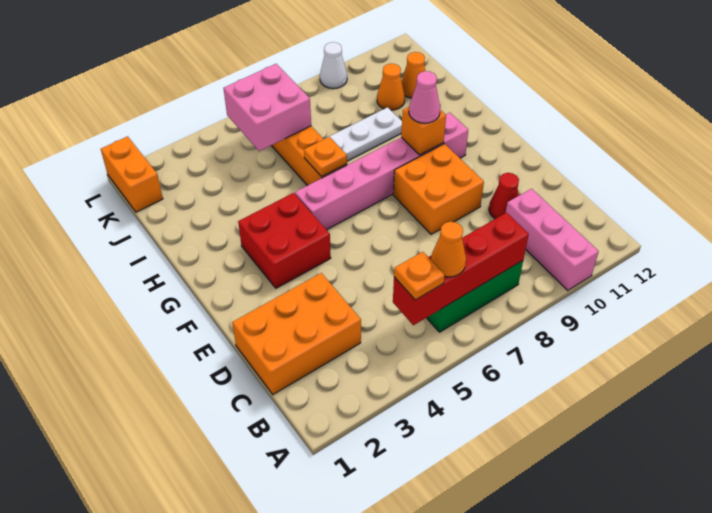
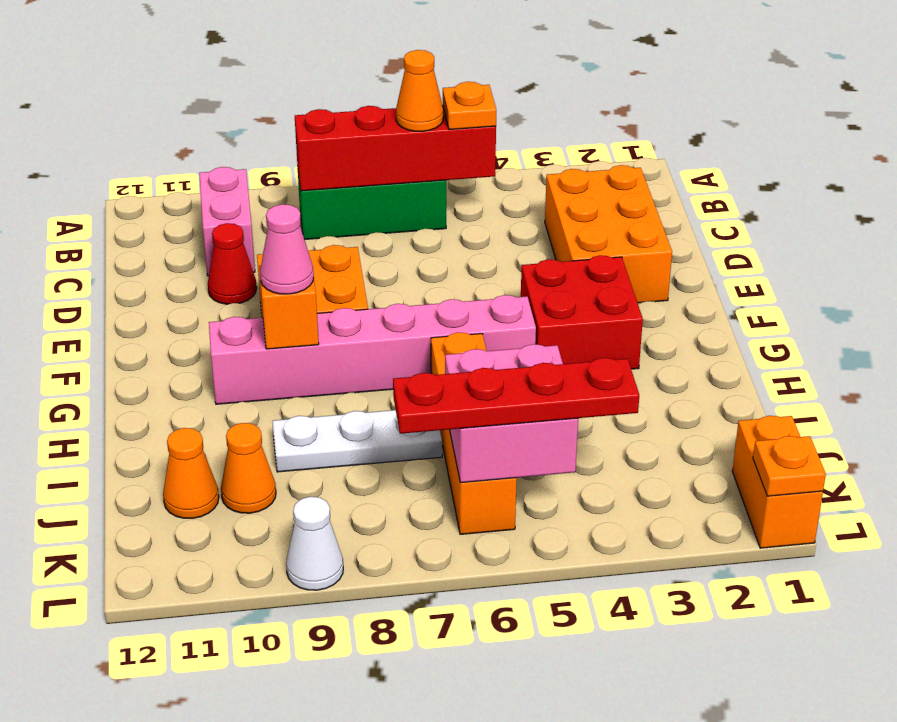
pink 1x3 brick [506,189,599,290] -> pink 1x2 brick [199,167,255,276]
orange 2x3 brick [232,273,361,394] -> orange 2x3 brick turned to [545,165,672,303]
orange 1x1 plate [304,137,347,177] -> orange 1x1 plate moved to [753,436,826,496]
none -> red 1x4 plate [393,358,639,434]

